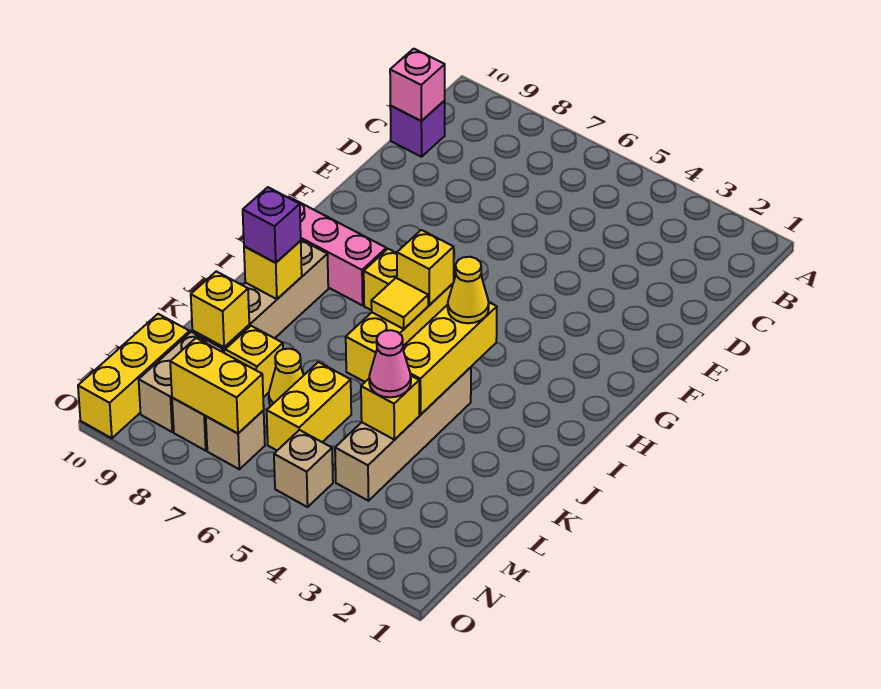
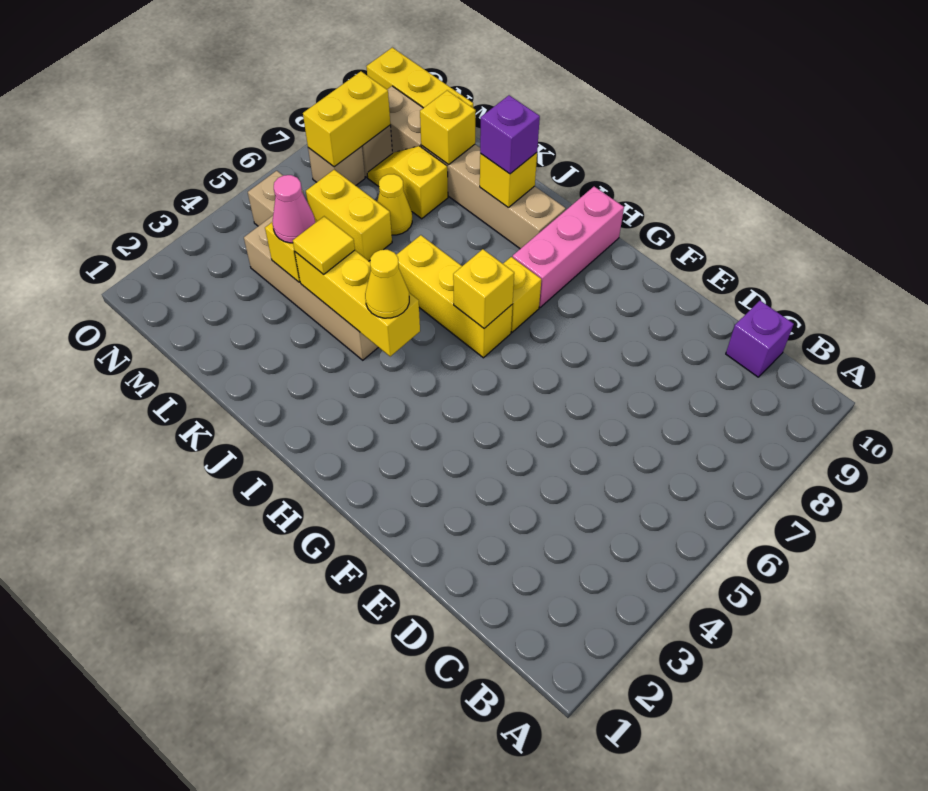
pink 1x1 brick [390,49,445,121] -> none
yellow 1x1 tile [371,278,428,329] -> yellow 1x1 tile moved to [293,216,355,274]

